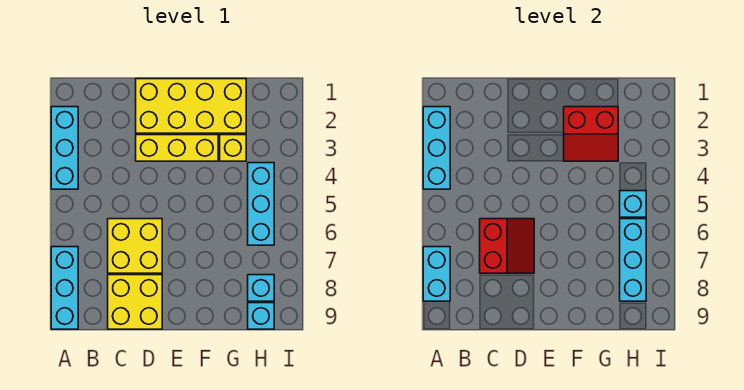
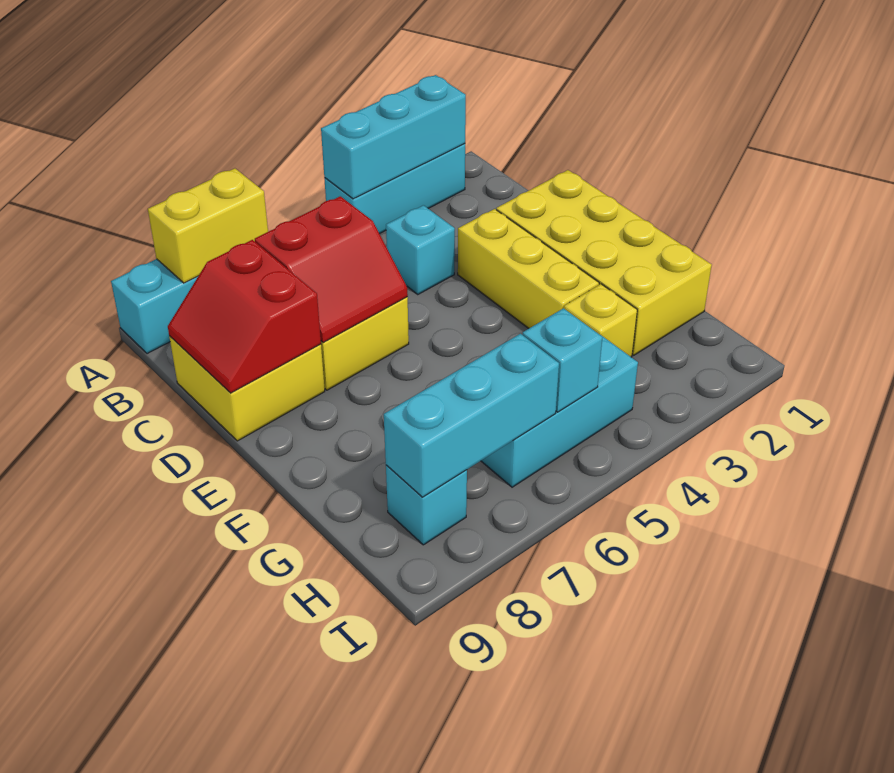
cyan 1x2 brick [423,247,450,301] -> yellow 1x2 brick [148,168,268,283]
red 2x2 slope [564,107,618,161] -> red 2x2 slope moved to [168,240,321,393]
cyan 1x1 brick [248,303,274,329] -> cyan 1x1 brick moved to [386,205,455,294]

